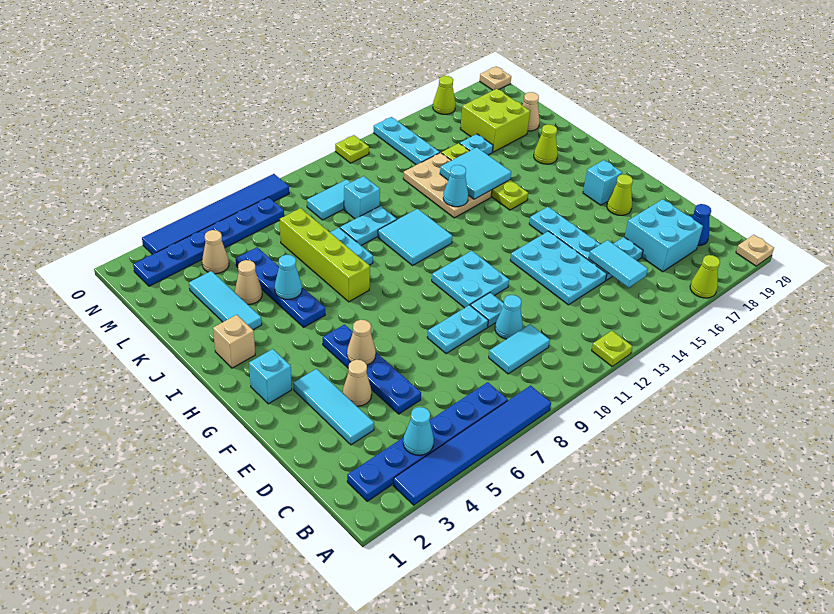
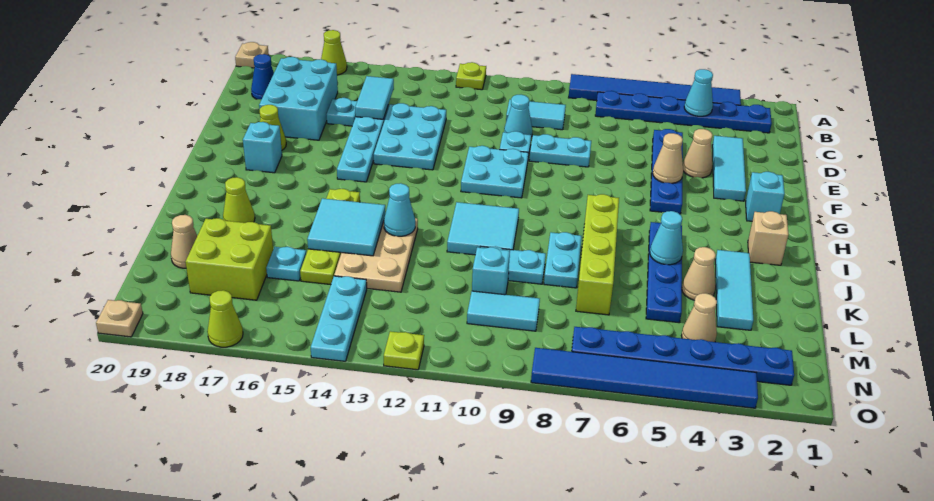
cyan 2x2 brick [625,199,703,272] -> cyan 2x3 brick [259,57,338,140]

